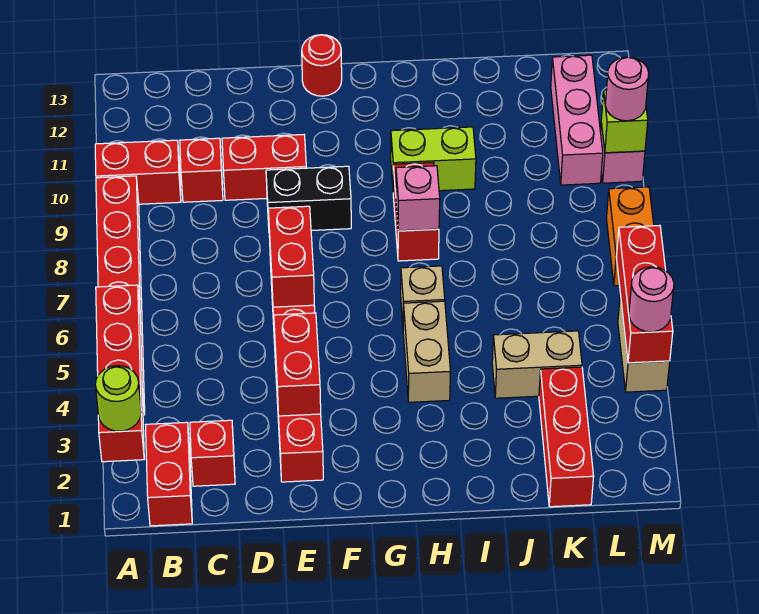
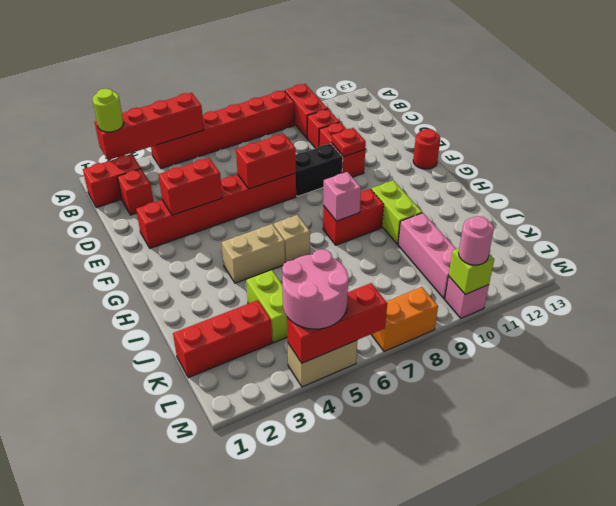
black 1x2 brick [266,166,351,230] -> black 1x2 brick turned to [296,144,343,196]
none -> red 1x1 plate [332,128,366,156]
tan 1x2 brick [492,331,582,398] -> lime 1x2 brick [246,270,287,343]
pink 1x3 brick [551,55,603,185] -> pink 1x3 brick turned to [398,213,456,299]
pink 1x1 round brick [629,267,674,332] -> pink 2x2 round brick [282,249,349,329]

